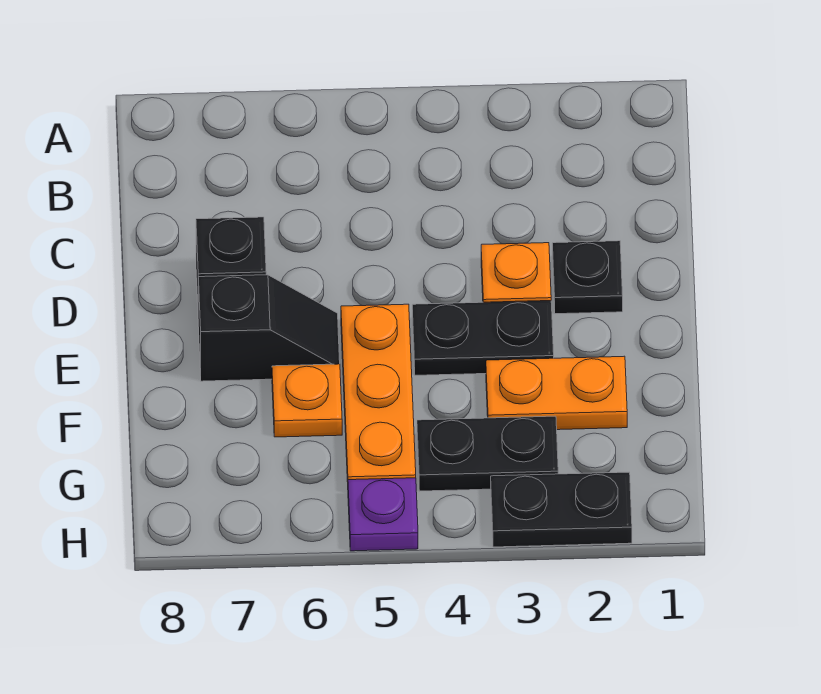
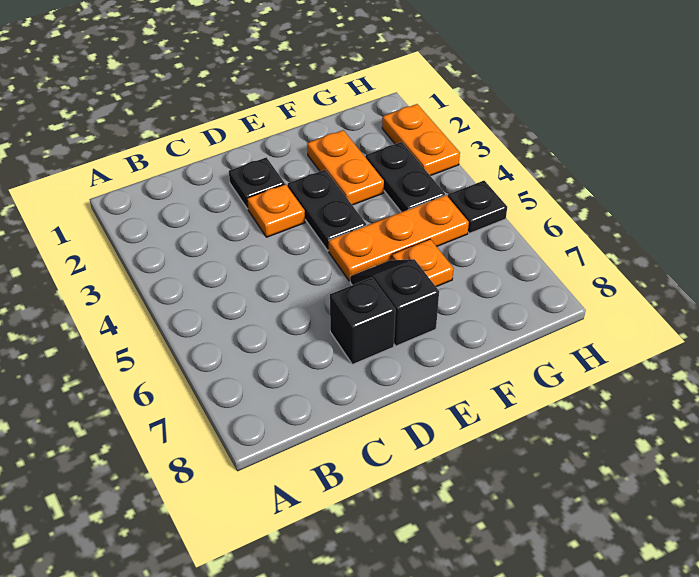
black 1x2 plate [491,472,632,547] -> orange 1x2 plate [382,104,460,176]
purple 1x1 plate [348,478,418,551] -> black 1x1 plate [448,181,507,233]

